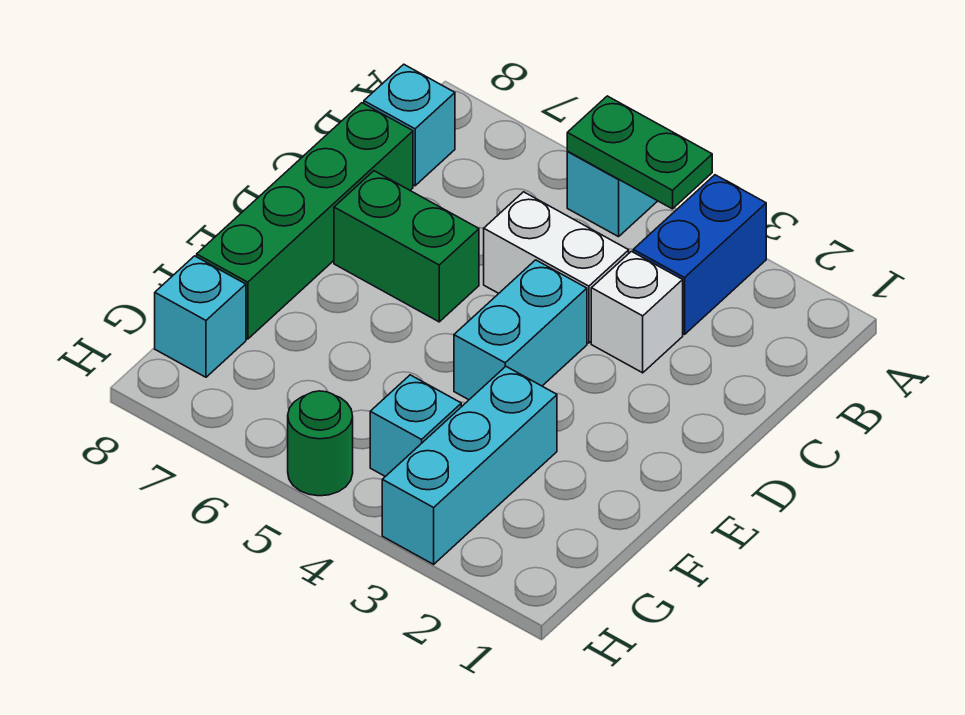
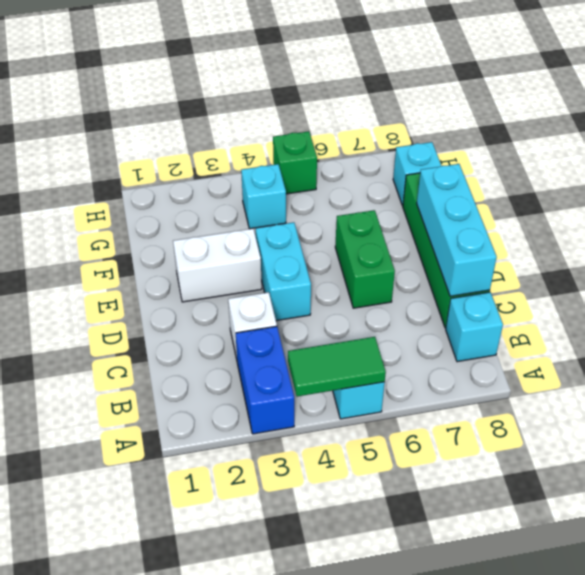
green 1x2 plate [567,96,712,209] -> green 1x2 tile [288,337,386,397]
white 1x2 brick [484,192,629,343] -> white 1x2 brick moved to [173,228,262,302]
green 1x2 brick [334,171,479,322] -> green 1x2 brick turned to [335,210,395,308]
cyan 1x3 brick [382,367,557,564] -> cyan 1x3 brick moved to [417,164,497,296]
green 1x1 round brick [288,391,353,496] -> green 1x1 brick [273,131,317,194]

